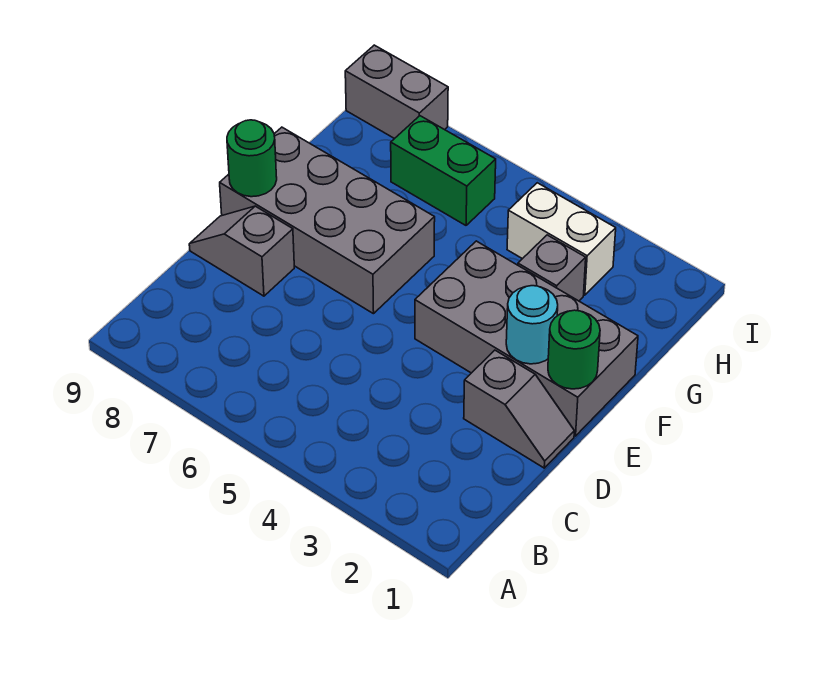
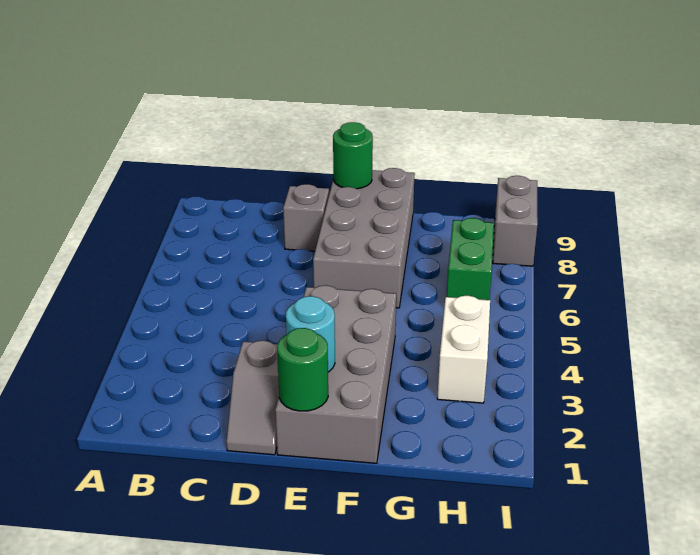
grey 1x1 brick [518,235,586,301] -> none

